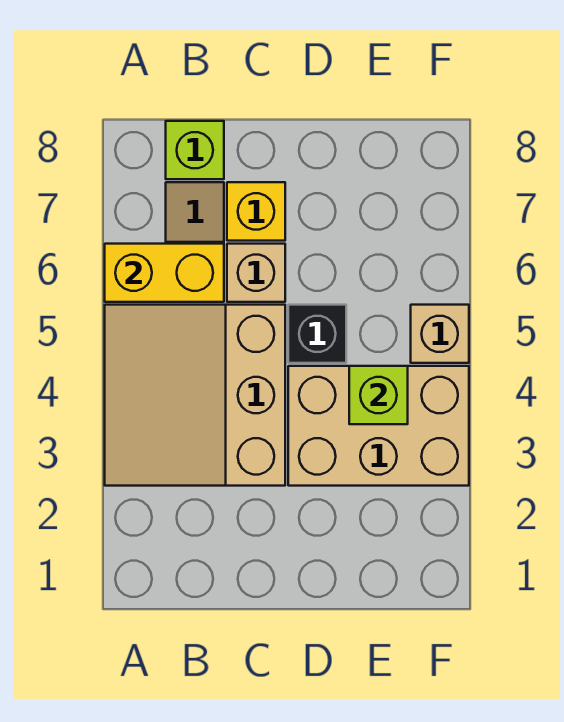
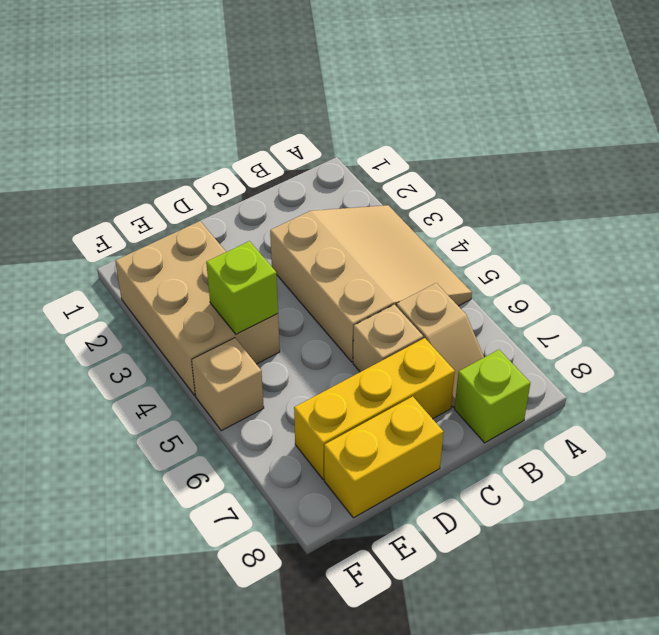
yellow 1x2 brick [105,244,224,302] -> yellow 1x2 brick moved to [324,396,443,518]
yellow 1x1 brick [227,182,285,241] -> yellow 1x3 brick [294,338,455,479]
tan 2x3 brick [288,366,469,486] -> tan 2x3 brick turned to [115,221,280,395]
black 1x1 brick [288,305,346,363] -> none

